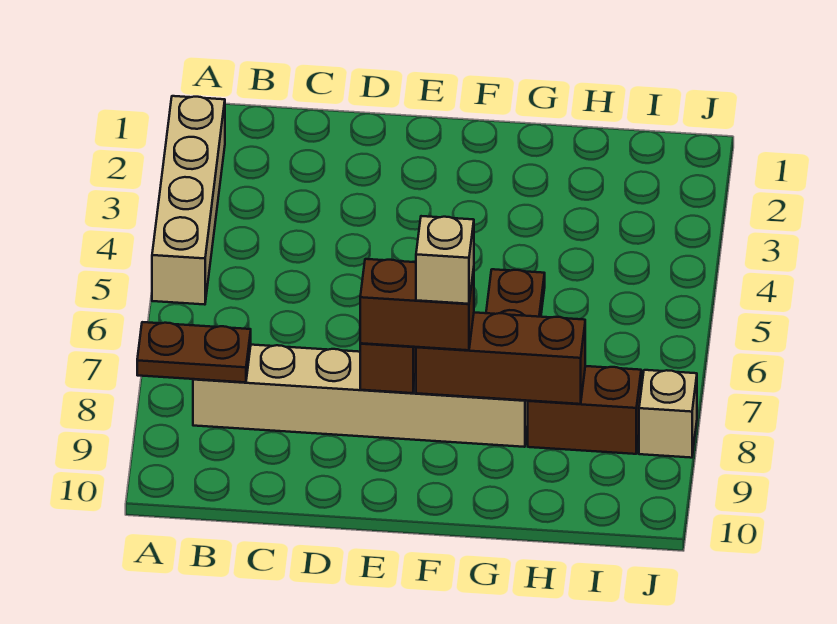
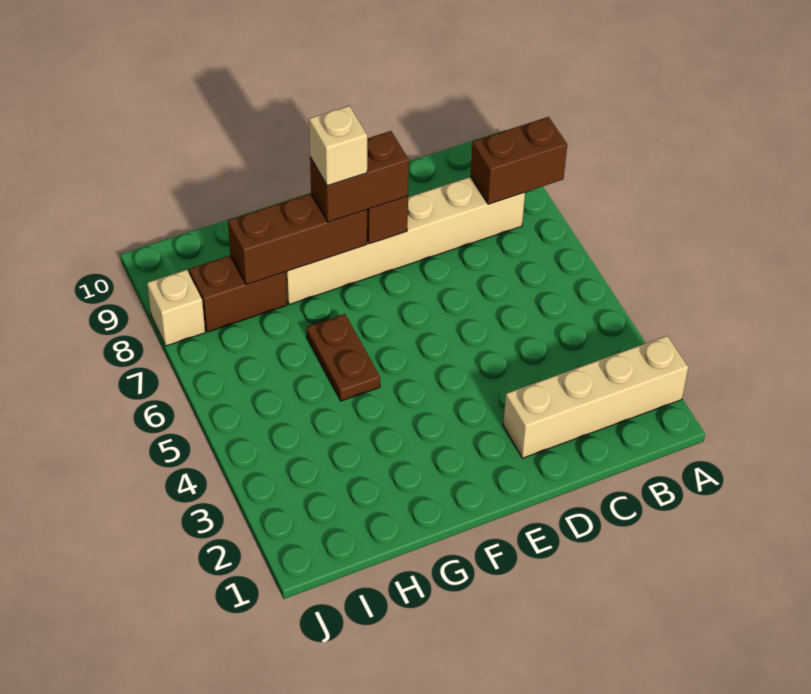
tan 1x4 brick [152,96,225,305] -> tan 1x4 brick turned to [503,336,688,458]
brown 1x2 plate [137,322,251,382] -> brown 1x2 brick [470,117,567,204]

